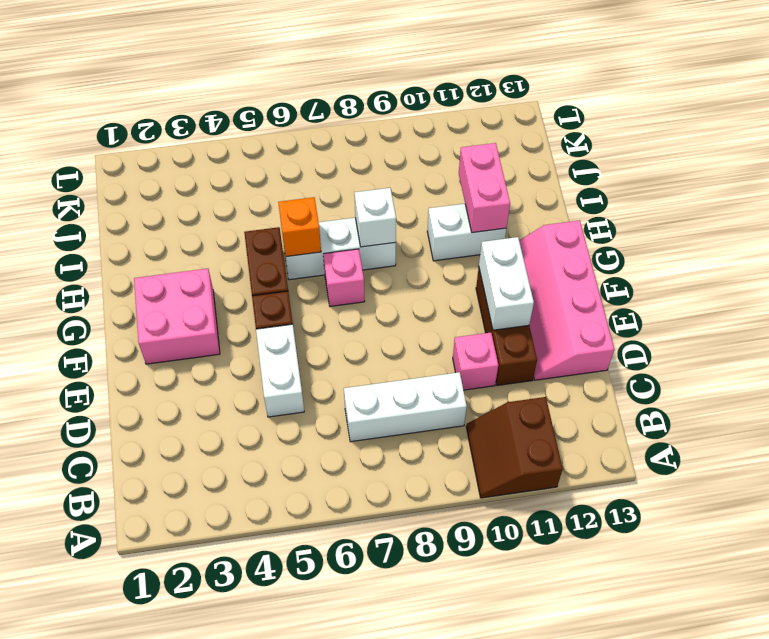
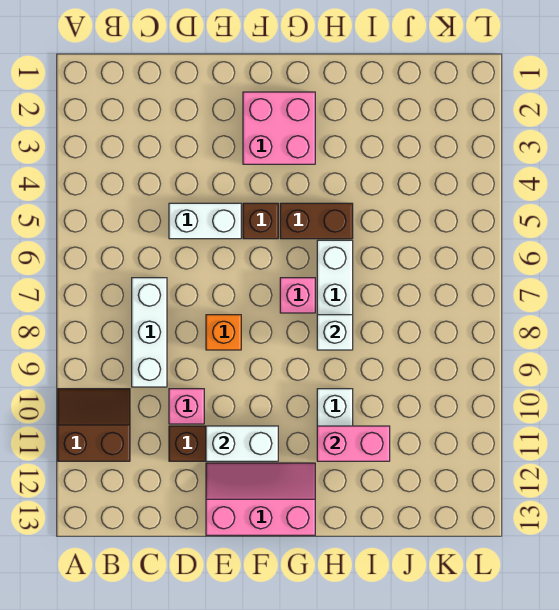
pink 2x4 slope [519,220,614,380] -> pink 2x3 slope [206,463,315,535]
orange 1x1 brick [278,197,321,257] -> orange 1x1 brick moved to [206,315,241,350]

